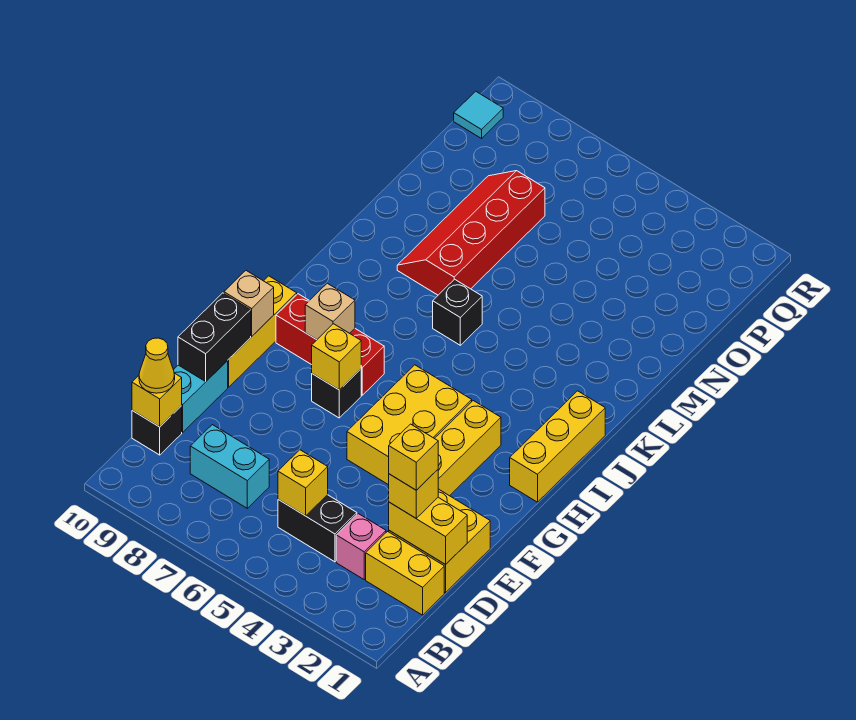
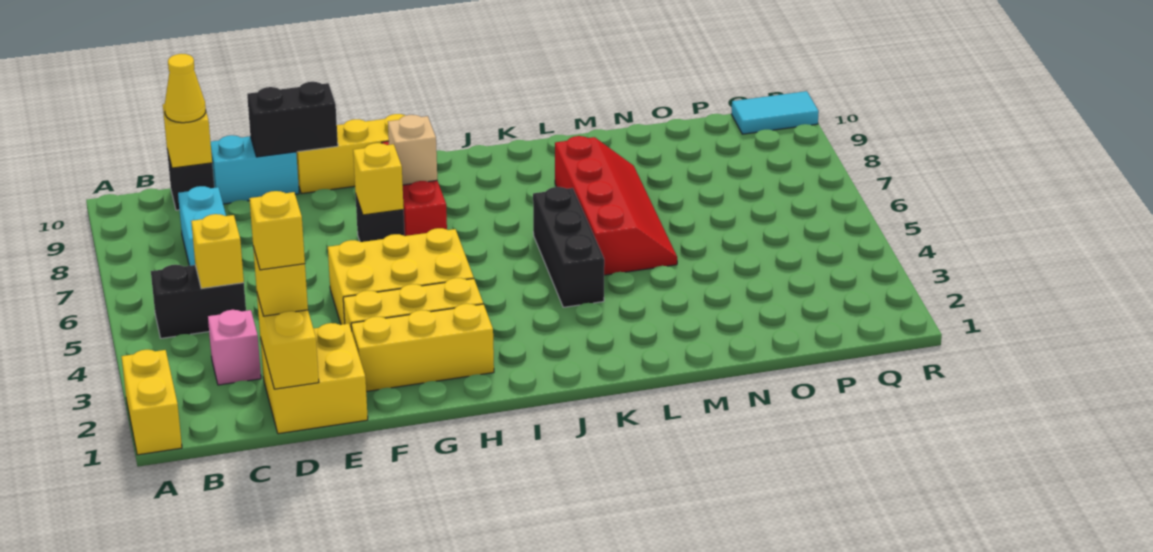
yellow 1x2 brick [366,531,444,615] -> yellow 1x2 brick moved to [121,350,182,455]
black 1x2 brick [278,495,357,562] -> black 1x2 brick turned to [151,265,246,338]
tan 1x1 brick [224,271,274,336] -> none
yellow 1x3 brick [510,391,605,502] -> yellow 1x3 brick moved to [351,304,494,392]
black 1x1 brick [433,279,482,345] -> black 1x3 brick [533,187,604,307]
red 2x4 slope [397,171,545,295] -> red 2x4 slope turned to [555,136,677,275]
cyan 1x1 tile [454,91,503,138] -> cyan 1x2 tile [731,91,819,134]

